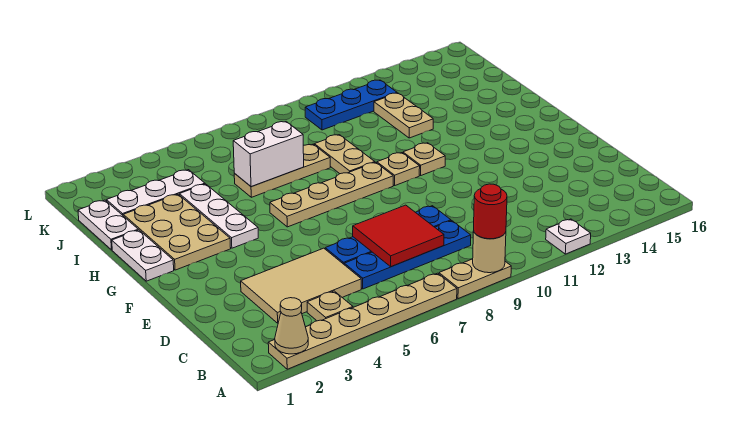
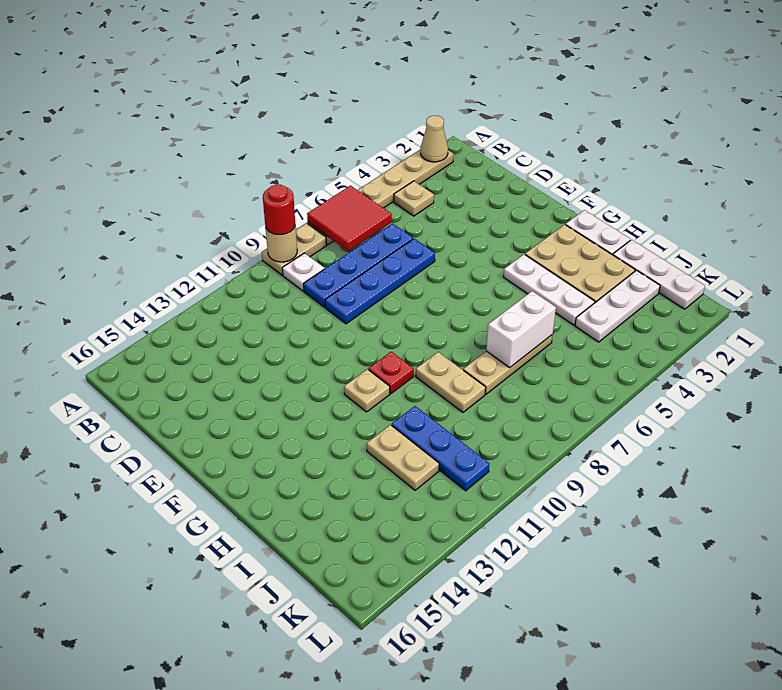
white 1x1 plate [546,219,591,254] -> white 1x1 plate moved to [282,253,325,291]
tan 2x3 tile [241,248,361,323] -> none
red 2x2 tile [353,205,444,267] -> red 2x2 tile moved to [307,186,392,251]
tan 1x4 plate [270,162,393,227] -> none
tan 1x1 plate [377,153,420,186] -> red 1x1 plate [368,352,414,394]
white 1x2 plate [78,200,138,250] -> white 1x3 plate [613,240,705,309]
blue 1x3 plate [305,80,397,130] -> blue 1x3 plate turned to [392,406,489,491]

